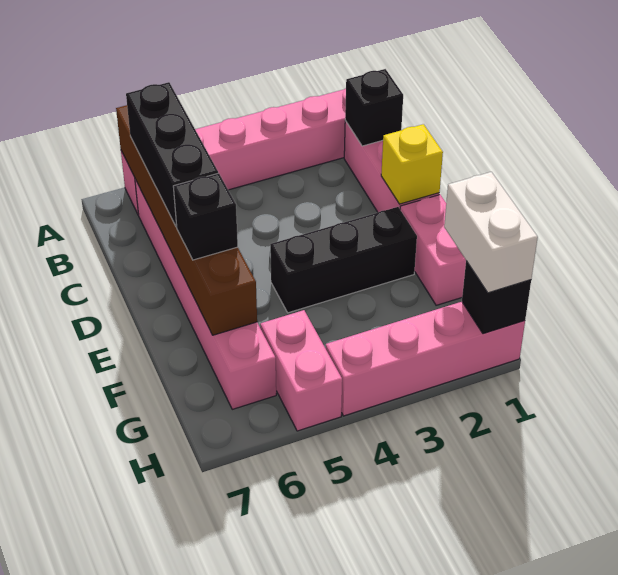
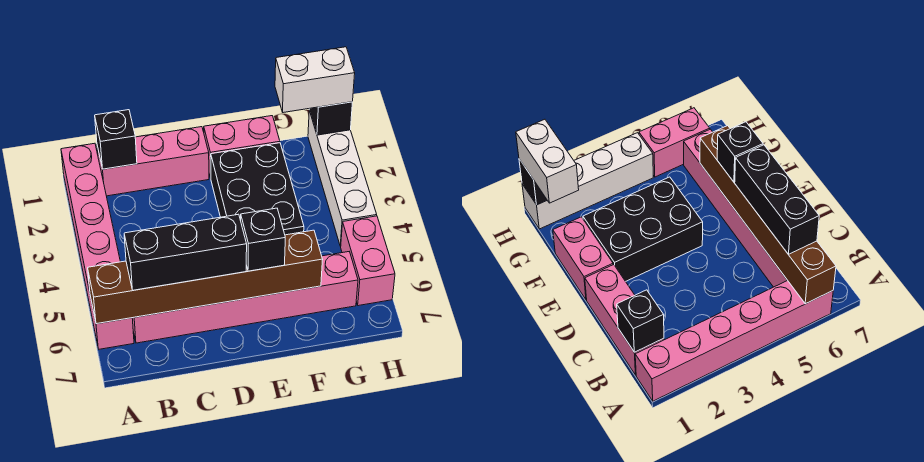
yellow 1x1 brick [381,124,443,204] -> none
black 1x3 brick [270,207,417,313] -> black 2x3 brick [211,143,304,235]
pink 1x2 brick [260,310,342,431] -> pink 1x2 brick turned to [341,216,395,306]
pink 1x4 brick [326,302,525,416] -> white 1x4 brick [308,111,377,246]

